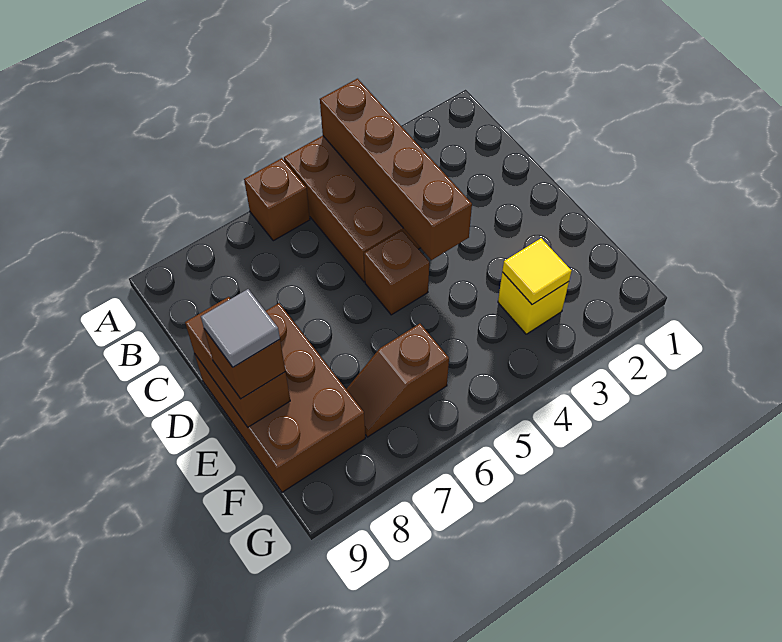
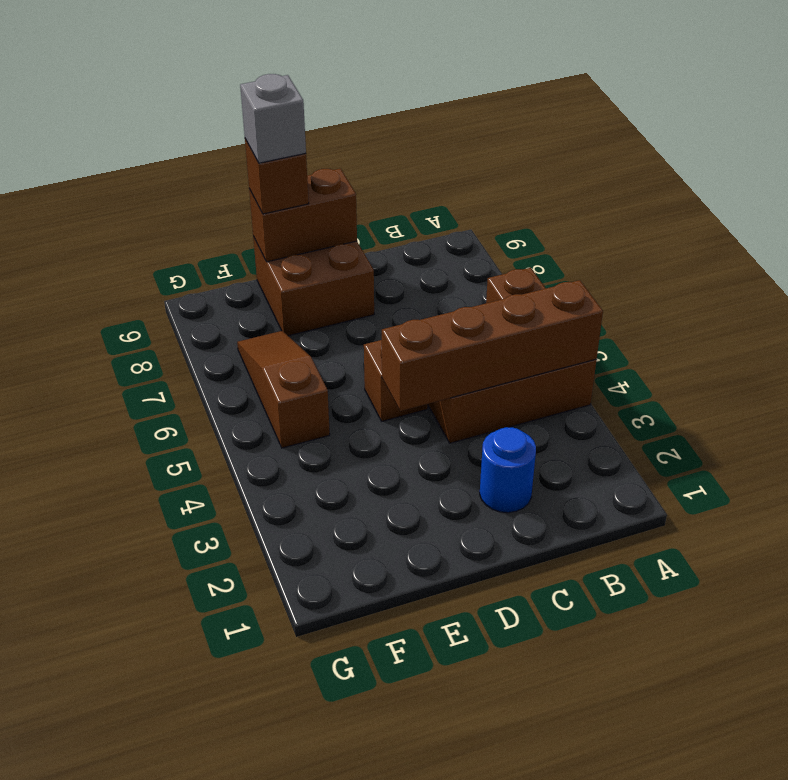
none -> blue 1x1 round brick [480,427,536,513]
brown 2x3 brick [195,303,365,492] -> brown 2x2 brick [253,237,374,336]
grey 1x1 tile [201,289,280,367] -> grey 1x1 brick [240,74,306,163]
yellow 1x1 brick [498,272,569,334] -> none
yellow 1x1 tile [502,238,572,305] -> none
brown 1x2 slope [346,324,449,437] -> brown 1x3 slope [237,331,330,448]

